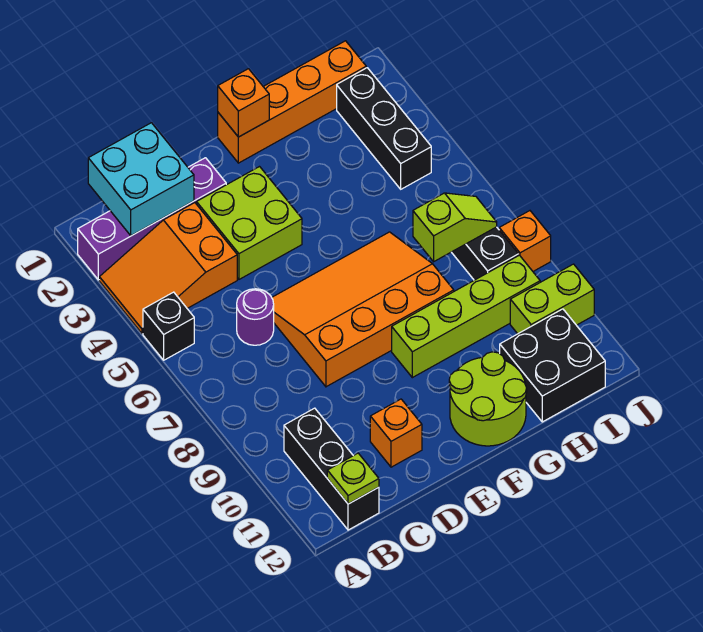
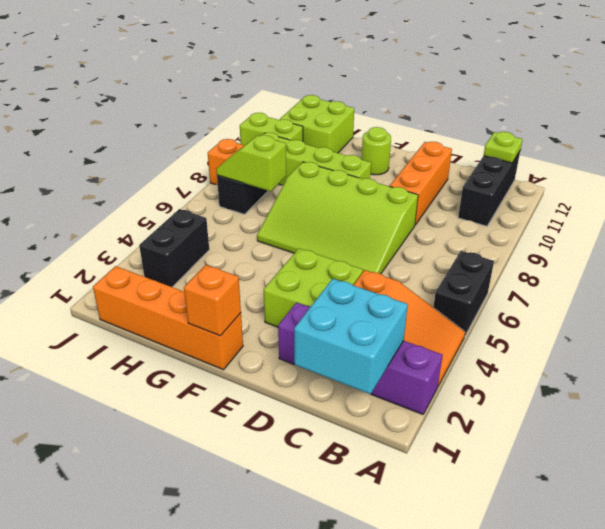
black 1x1 brick [143,292,194,360] -> black 1x2 brick [433,251,494,336]
purple 1x1 round brick [237,289,274,345] -> none
orange 3x4 slope [272,232,454,387] -> lime 3x4 slope [257,162,418,274]
orange 1x1 brick [370,399,422,467] -> orange 1x3 brick [390,142,452,225]
lime 2x2 round brick [449,352,527,446] -> lime 1x1 round brick [362,127,391,175]
black 2x2 brick [500,309,605,422] -> lime 2x2 brick [279,95,354,153]
black 1x3 brick [337,68,431,189] -> black 1x2 brick [139,209,209,287]

